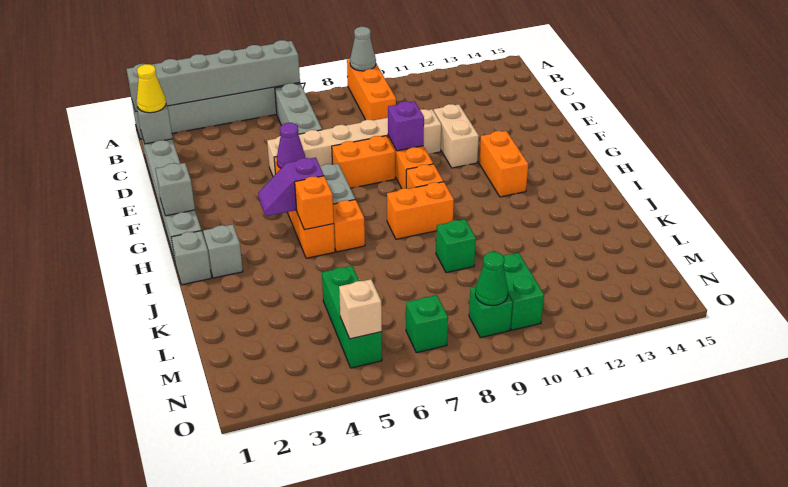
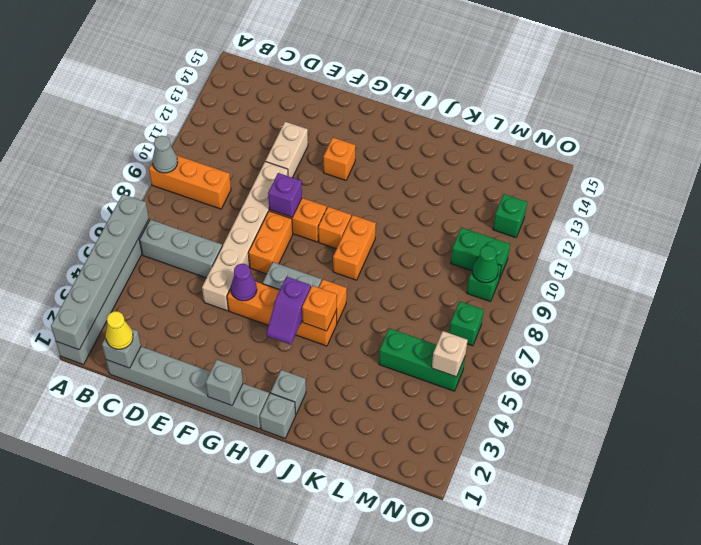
tan 1x2 brick [434,104,479,168] -> tan 1x2 brick turned to [265,122,308,178]
orange 1x2 brick [479,131,528,197] -> orange 1x1 brick [323,137,355,180]
green 1x1 brick [436,219,476,273] -> green 1x1 brick moved to [493,194,527,238]

